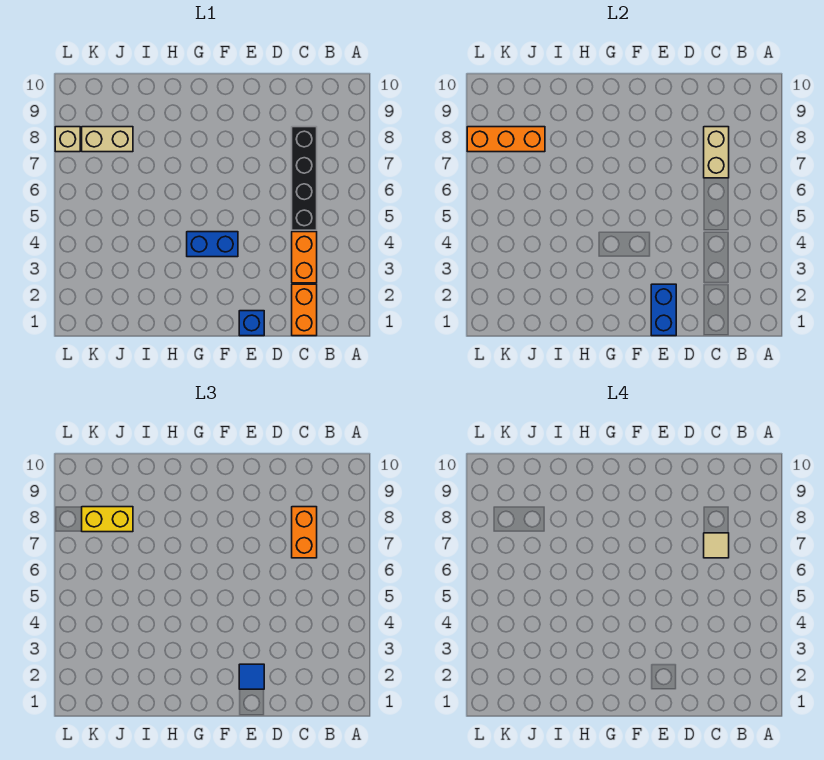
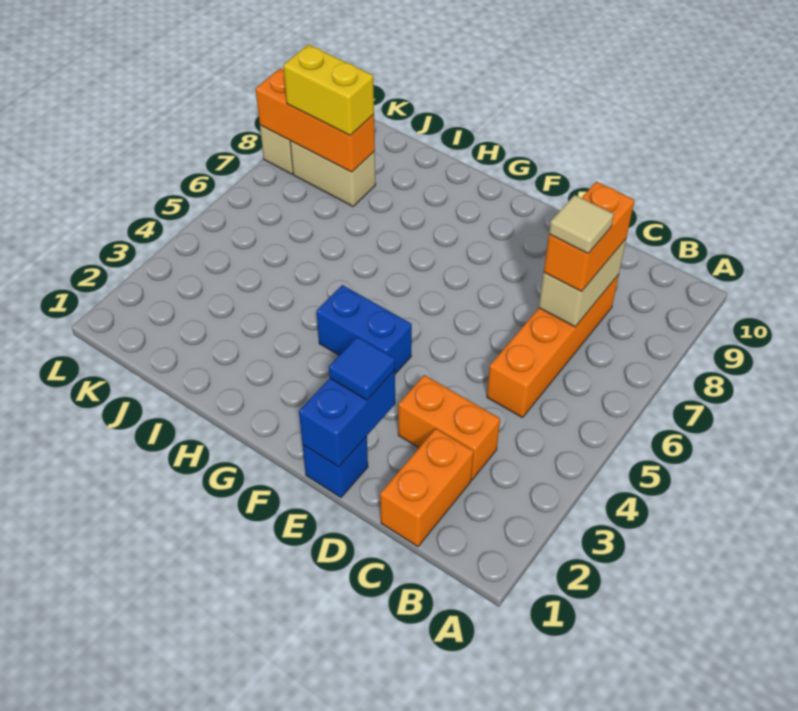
orange 1x2 brick [292,232,317,283] -> orange 1x2 brick turned to [398,375,500,480]
black 1x4 brick [292,127,317,230] -> orange 1x4 brick [487,274,619,418]

